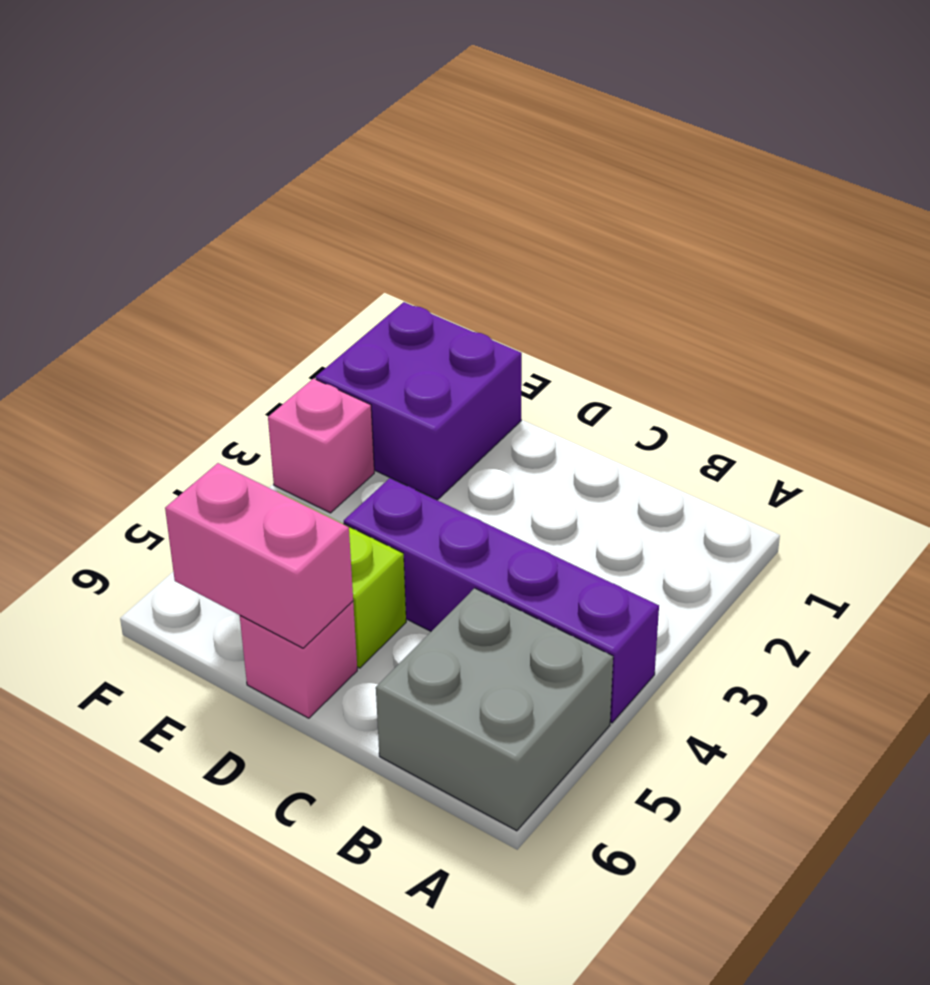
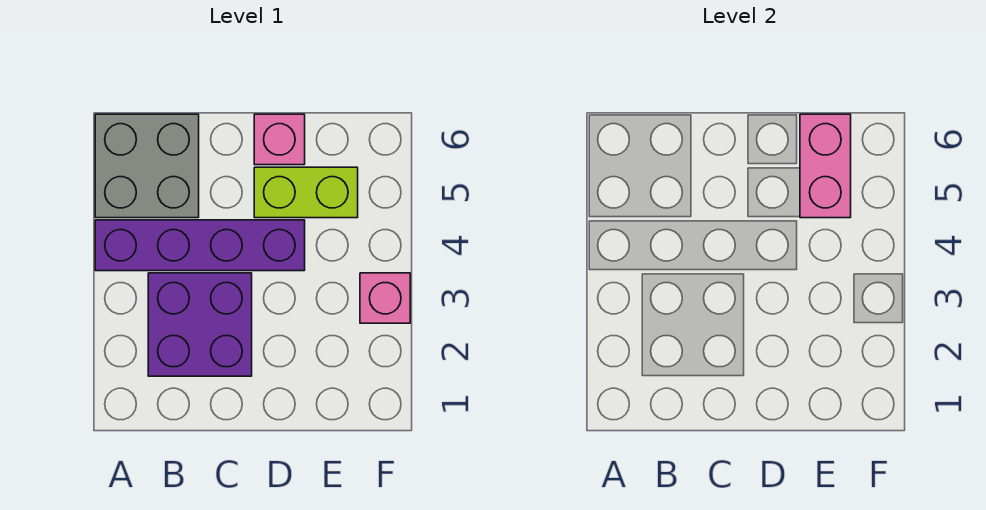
pink 1x2 brick [165,463,353,648] -> pink 1x2 brick turned to [800,114,851,218]
purple 2x2 brick [316,302,522,500] -> purple 2x2 brick moved to [148,273,252,376]

